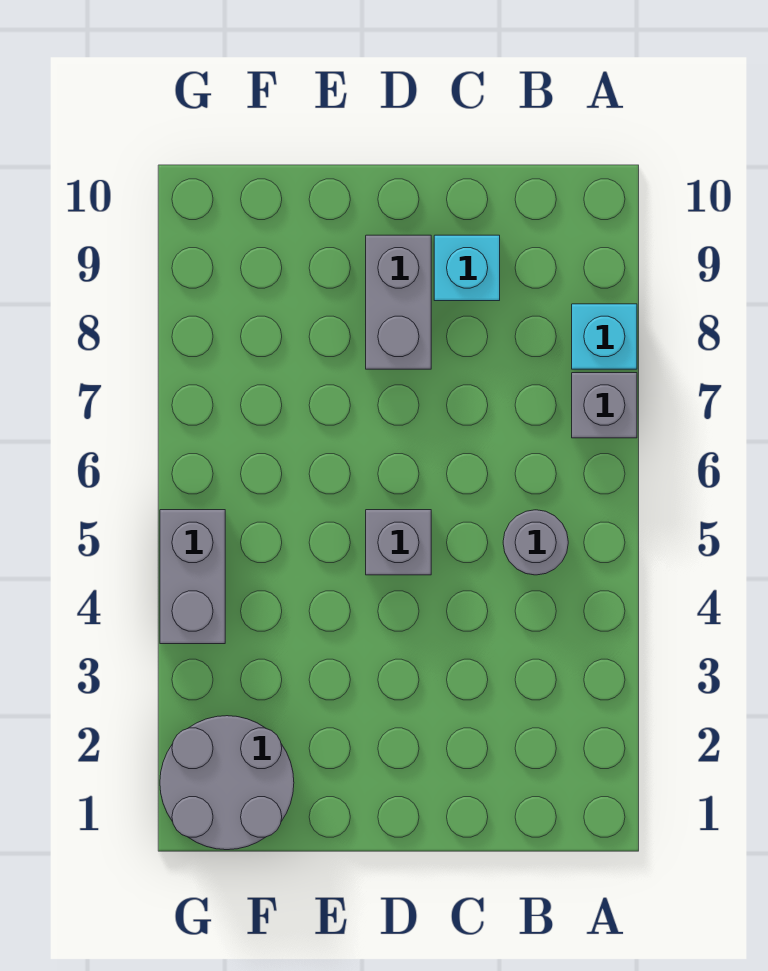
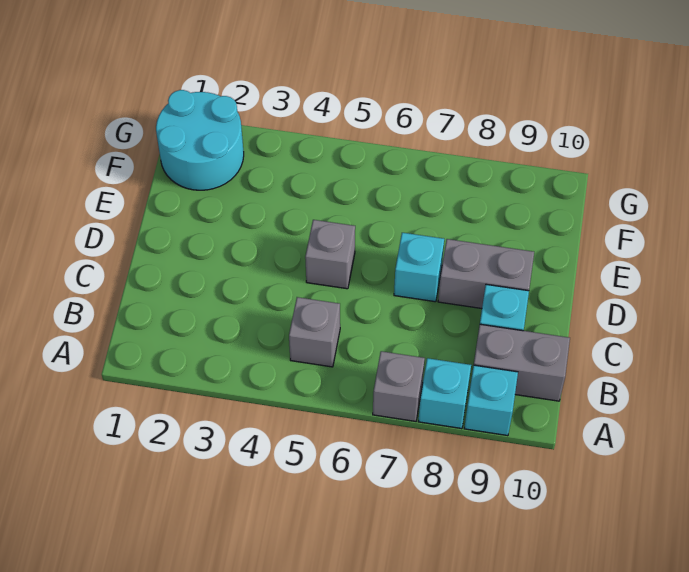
none -> cyan 1x1 brick [464,365,518,436]
grey 1x1 round brick [503,510,568,575] -> grey 1x1 brick [289,297,340,367]
none -> cyan 1x1 brick [394,233,444,302]
grey 2x2 round brick [160,716,294,850] -> cyan 2x2 round brick [156,90,244,190]
grey 1x2 brick [160,510,225,644] -> grey 1x2 brick moved to [474,324,570,401]

